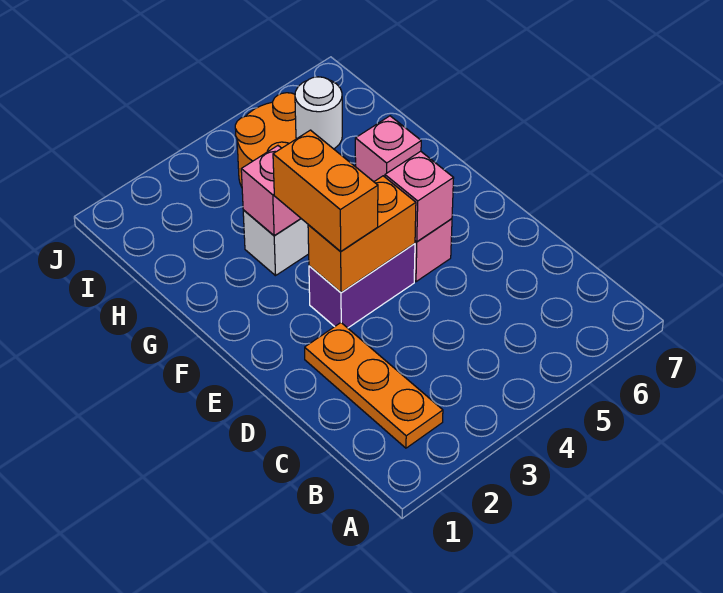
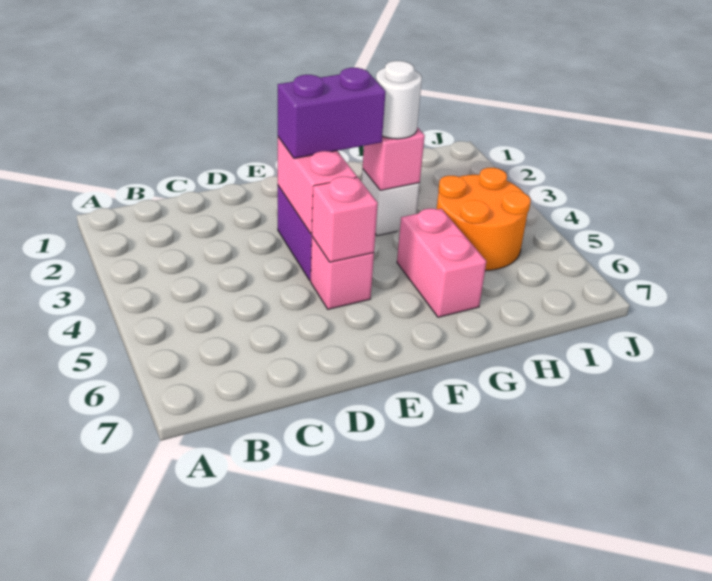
orange 1x3 plate [305,323,443,448] -> none
orange 1x2 brick [308,176,416,292] -> pink 1x2 brick [278,137,357,234]
orange 1x2 brick [273,130,378,252] -> purple 1x2 brick [278,68,386,158]
pink 1x1 brick [355,116,421,182] -> pink 1x2 brick [397,209,486,317]
white 1x1 round brick [295,77,342,149] -> white 1x1 round brick moved to [376,61,422,139]

